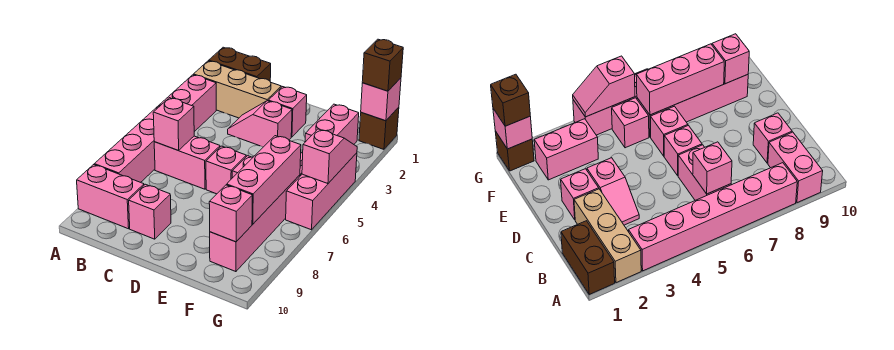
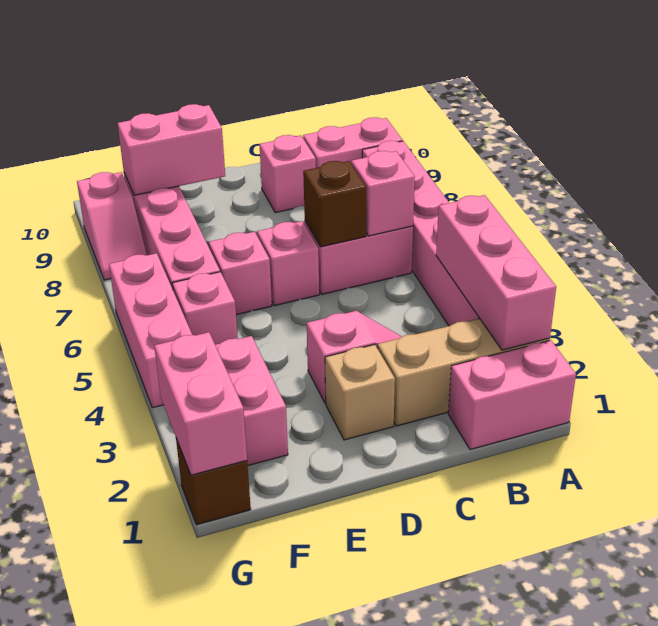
brown 1x2 brick [209,47,271,81] -> pink 1x2 brick [448,340,576,450]
pink 1x1 brick [268,87,307,137] -> tan 1x1 brick [325,345,395,440]
pink 1x3 brick [227,136,301,224] -> pink 1x3 brick moved to [436,195,556,350]
pink 1x1 brick [209,185,252,242] -> pink 1x2 brick [118,104,225,195]
pink 1x1 brick [361,78,401,121] -> pink 1x2 brick [154,332,247,475]
brown 1x1 brick [362,39,403,91] -> brown 1x1 brick moved to [303,161,367,247]
pink 1x2 slope [302,129,357,184] -> pink 1x2 slope moved to [77,172,147,280]

